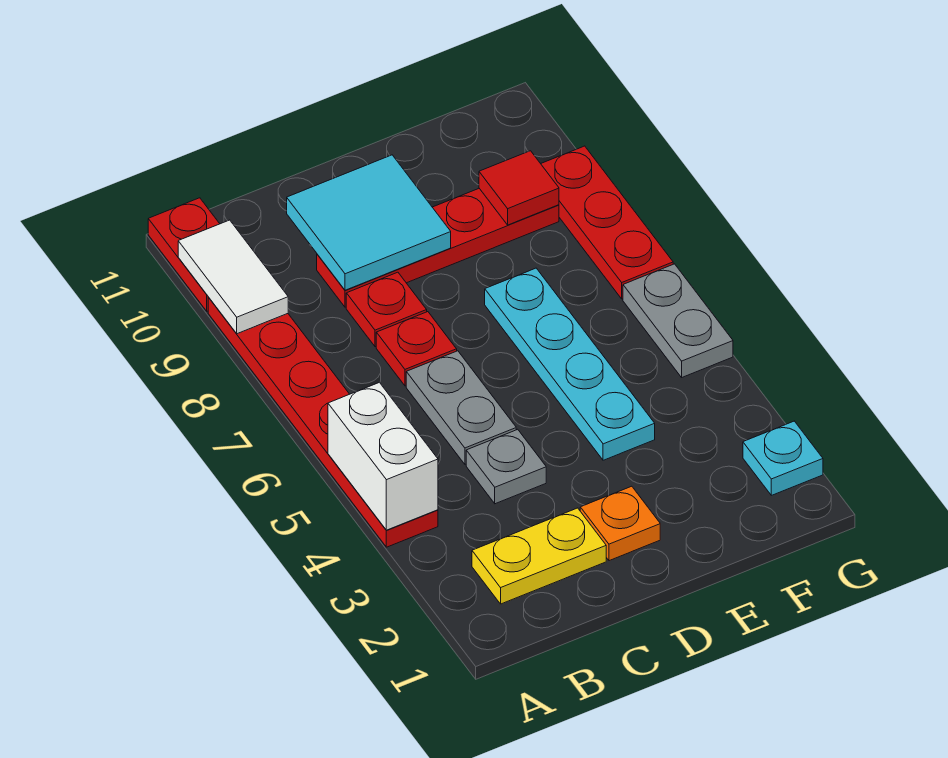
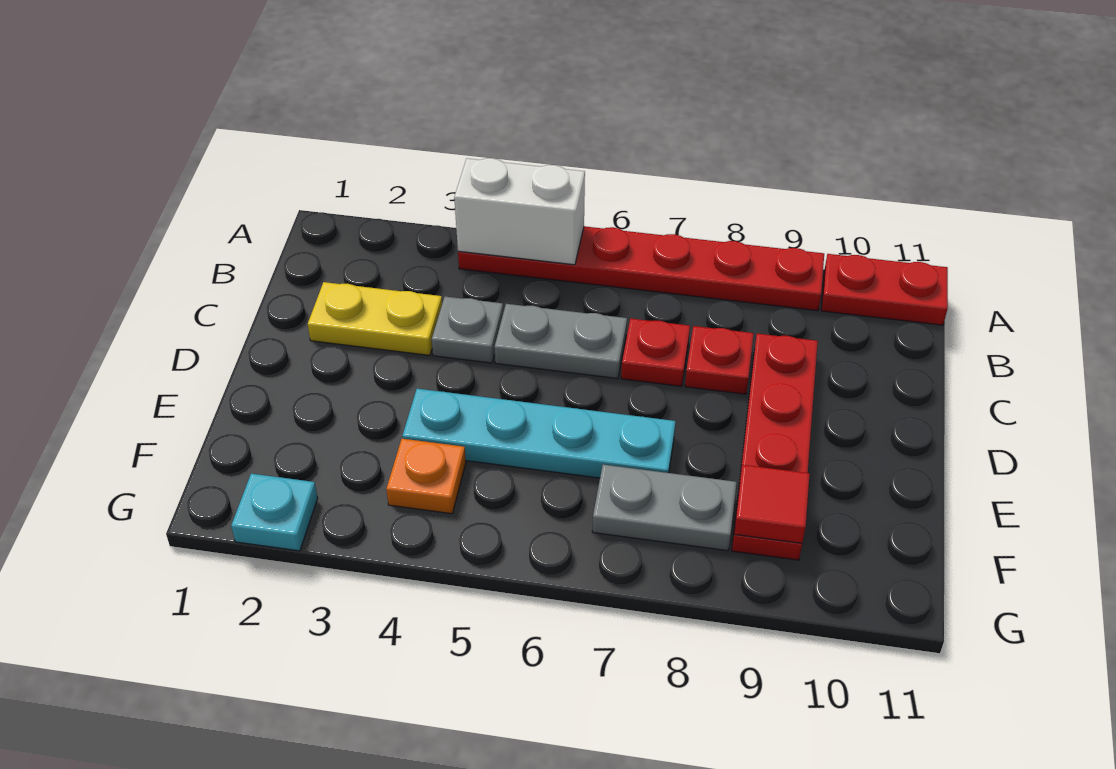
white 1x2 tile [178,220,288,334] -> none
yellow 1x2 plate [472,508,606,604] -> yellow 1x2 plate turned to [308,282,442,355]
cyan 2x2 tile [287,155,451,290] -> none
orange 1x1 plate [580,486,660,561] -> orange 1x1 plate moved to [386,439,466,514]
grey 1x2 plate [623,264,733,377] -> grey 1x2 plate moved to [592,465,737,551]
red 1x3 plate [541,146,673,299] -> none

